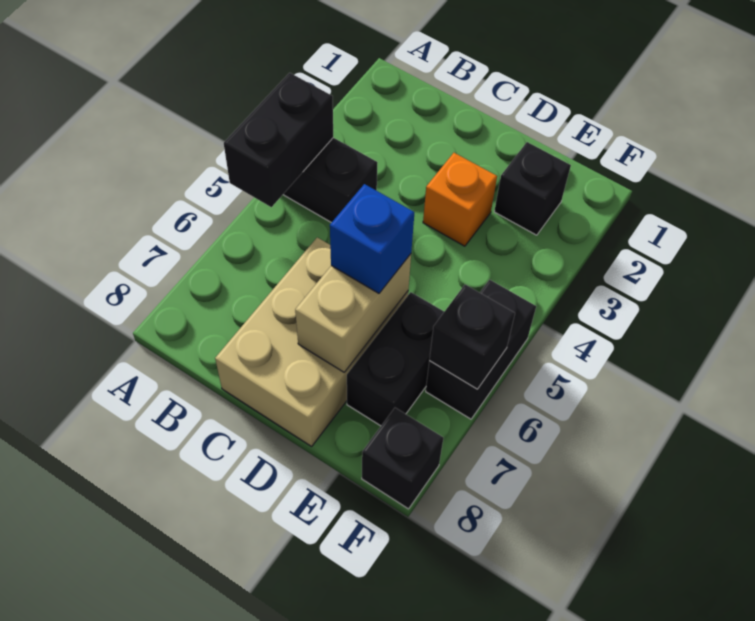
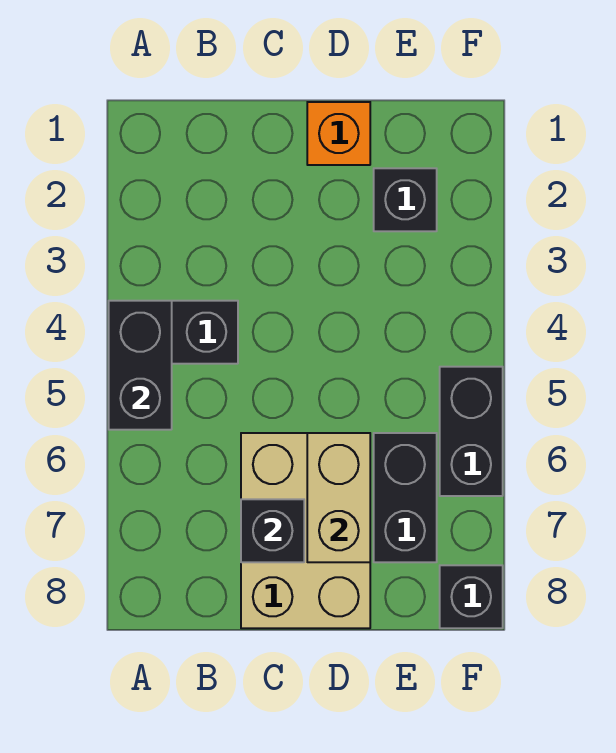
orange 1x1 brick [423,153,497,246] -> orange 1x1 brick moved to [307,102,370,165]
blue 1x1 brick [330,184,414,293] -> none
black 1x1 brick [429,284,515,389] -> black 1x1 brick moved to [241,499,304,562]

